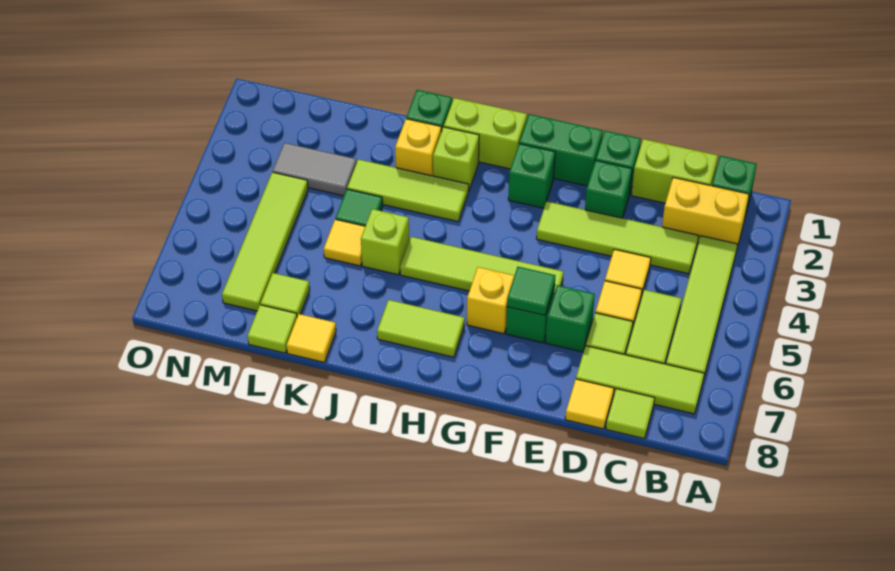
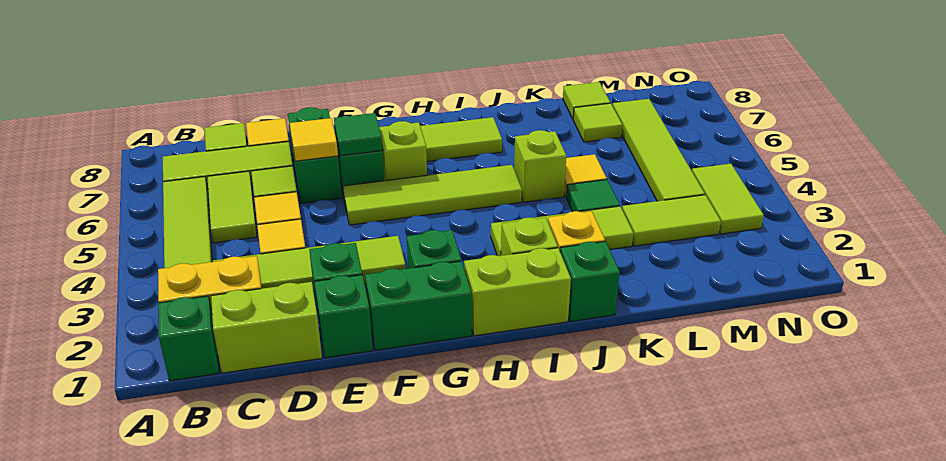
green 1x1 brick [546,285,595,352] -> green 1x2 brick [288,107,342,204]
yellow 1x1 brick [467,267,514,334] -> lime 1x1 brick [379,121,427,181]
yellow 1x1 tile [287,314,336,362] -> yellow 1x1 tile moved to [290,118,338,161]
grey 1x2 tile [273,143,356,196] -> lime 1x2 tile [622,195,721,246]
none -> lime 1x2 tile [692,164,764,234]

